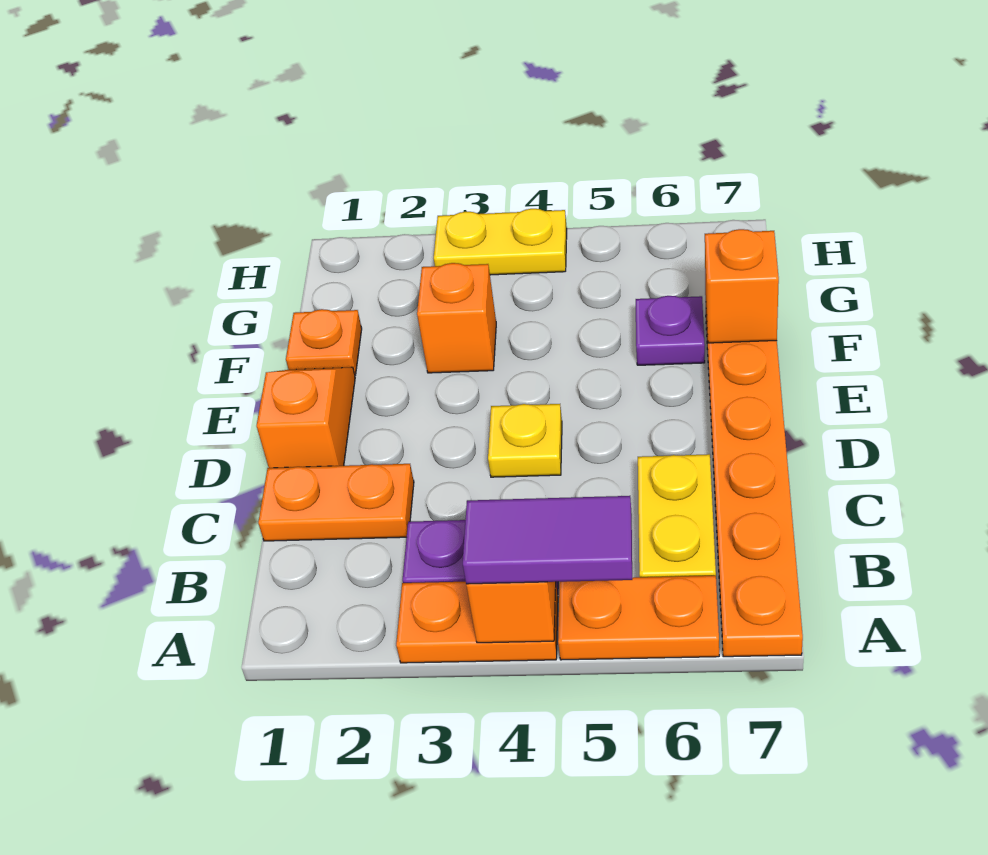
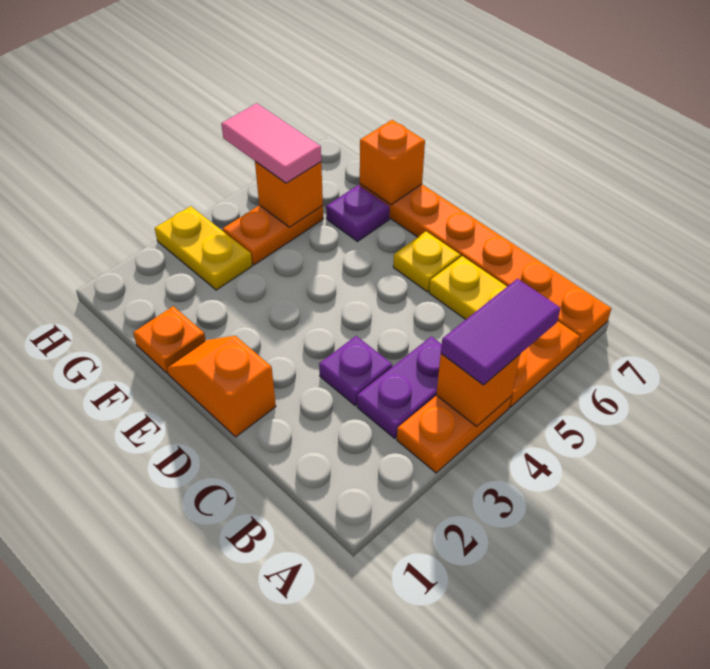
orange 1x2 plate [258,464,414,541] -> orange 1x2 plate moved to [223,205,323,265]
none -> purple 1x1 plate [319,336,392,406]
yellow 1x1 plate [488,404,562,477] -> yellow 1x1 plate moved to [393,232,460,292]
orange 1x1 brick [417,263,496,373] -> orange 1x1 brick moved to [255,161,323,227]
none -> pink 1x2 tile [221,103,321,183]
yellow 1x2 plate [434,209,567,275] -> yellow 1x2 plate turned to [155,206,252,290]

